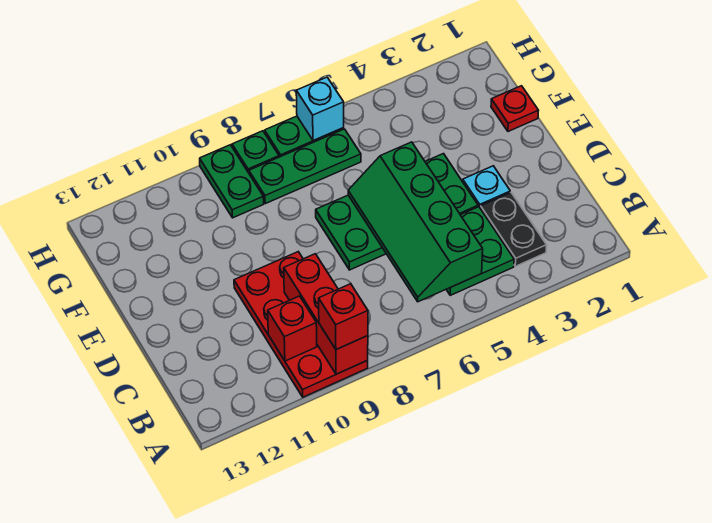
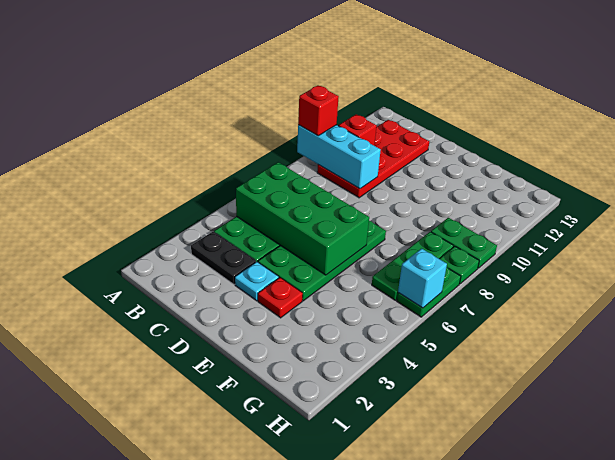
red 2x4 plate [234,252,368,397] -> red 2x4 plate turned to [317,120,429,198]
red 1x3 brick [284,254,368,374] -> cyan 1x3 brick [297,125,381,189]
green 2x4 slope [348,142,483,302] -> green 2x4 brick [236,162,369,275]
red 1x1 plate [491,86,539,131] -> red 1x1 plate moved to [258,278,303,318]

